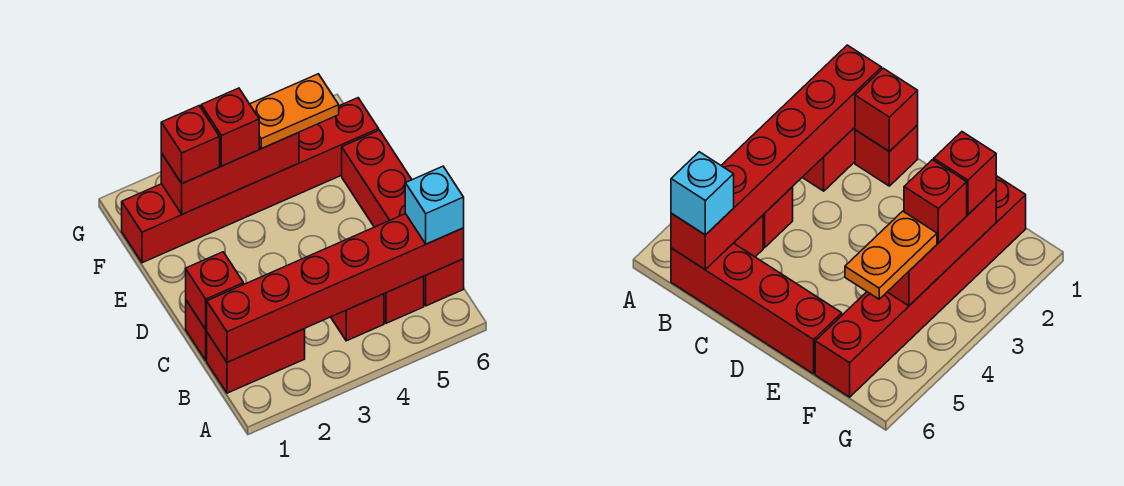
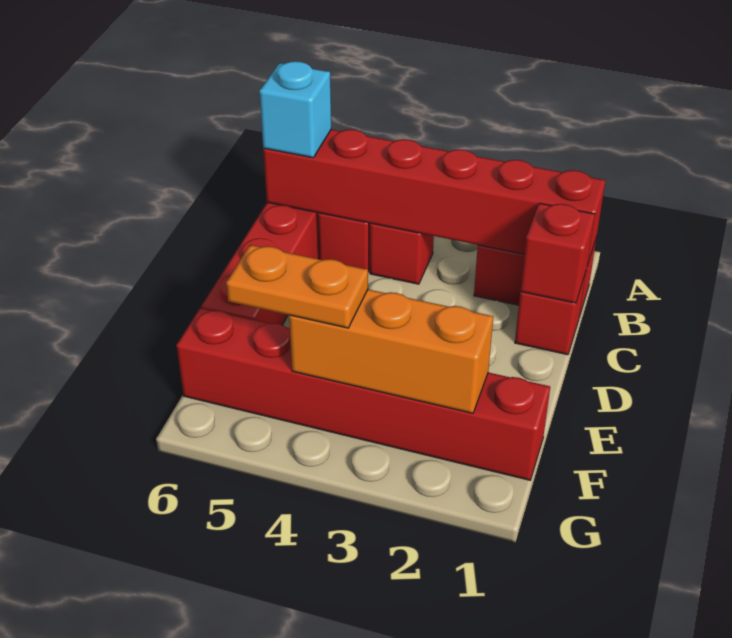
red 1x3 brick [161,133,299,214] -> orange 1x3 brick [289,289,493,413]
red 1x1 brick [161,106,220,183] -> none
red 1x1 brick [201,88,259,166] -> none

